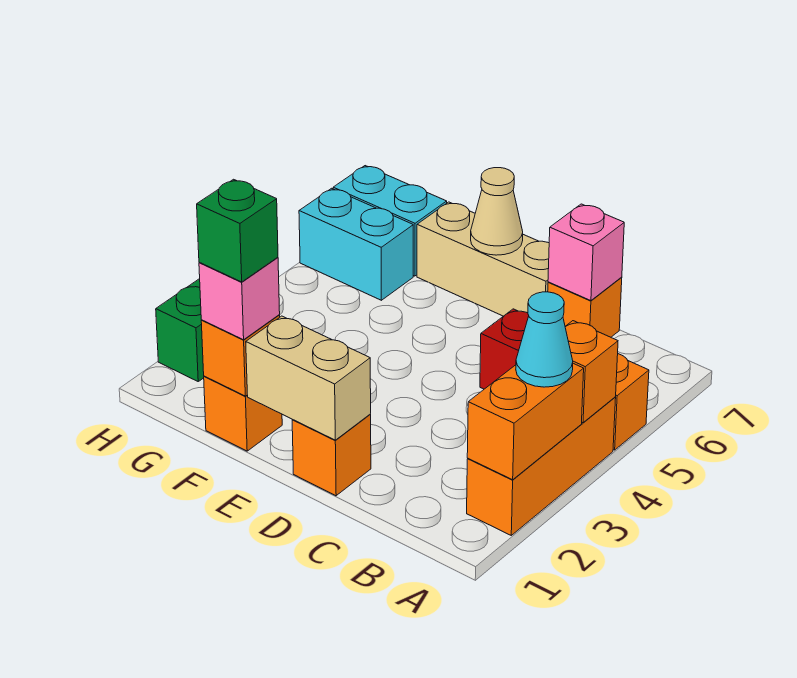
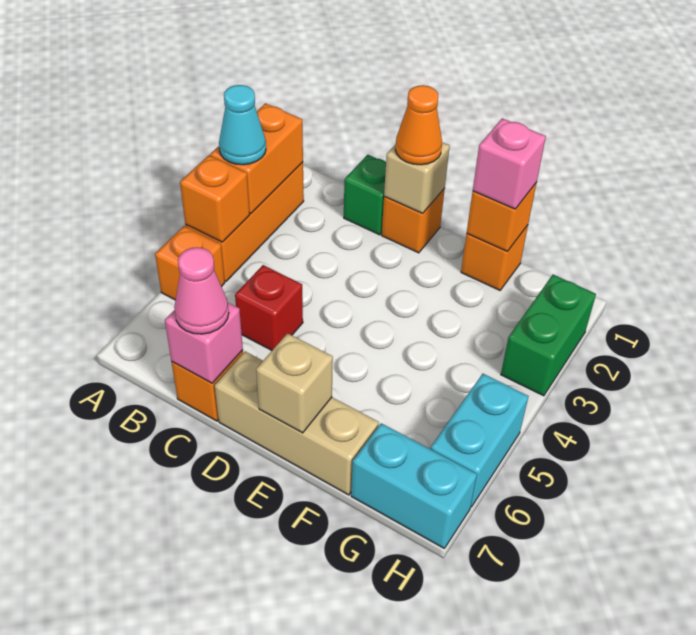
none -> pink 1x1 cone [174,247,229,334]
tan 1x2 brick [246,316,371,440] -> tan 1x1 brick [384,142,450,214]
none -> orange 1x1 cone [395,85,442,165]
tan 1x1 cone [471,168,523,255] -> tan 1x1 brick [256,333,333,433]
green 1x1 brick [197,179,278,282] -> green 1x1 brick moved to [344,155,386,235]
cyan 1x2 brick [299,188,413,300] -> cyan 1x2 brick turned to [431,374,528,507]

